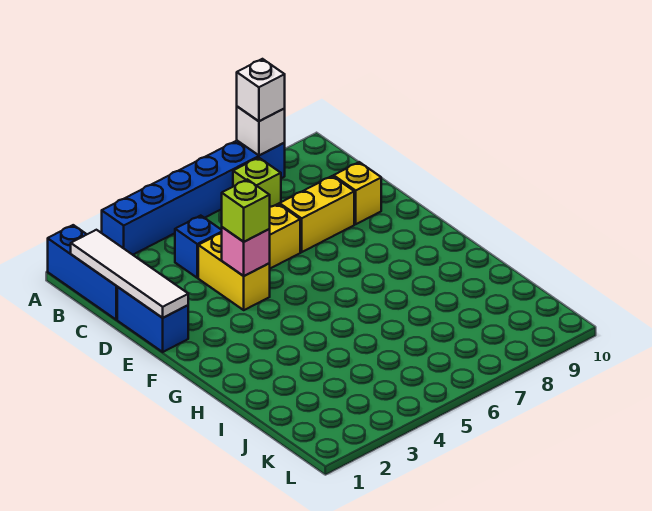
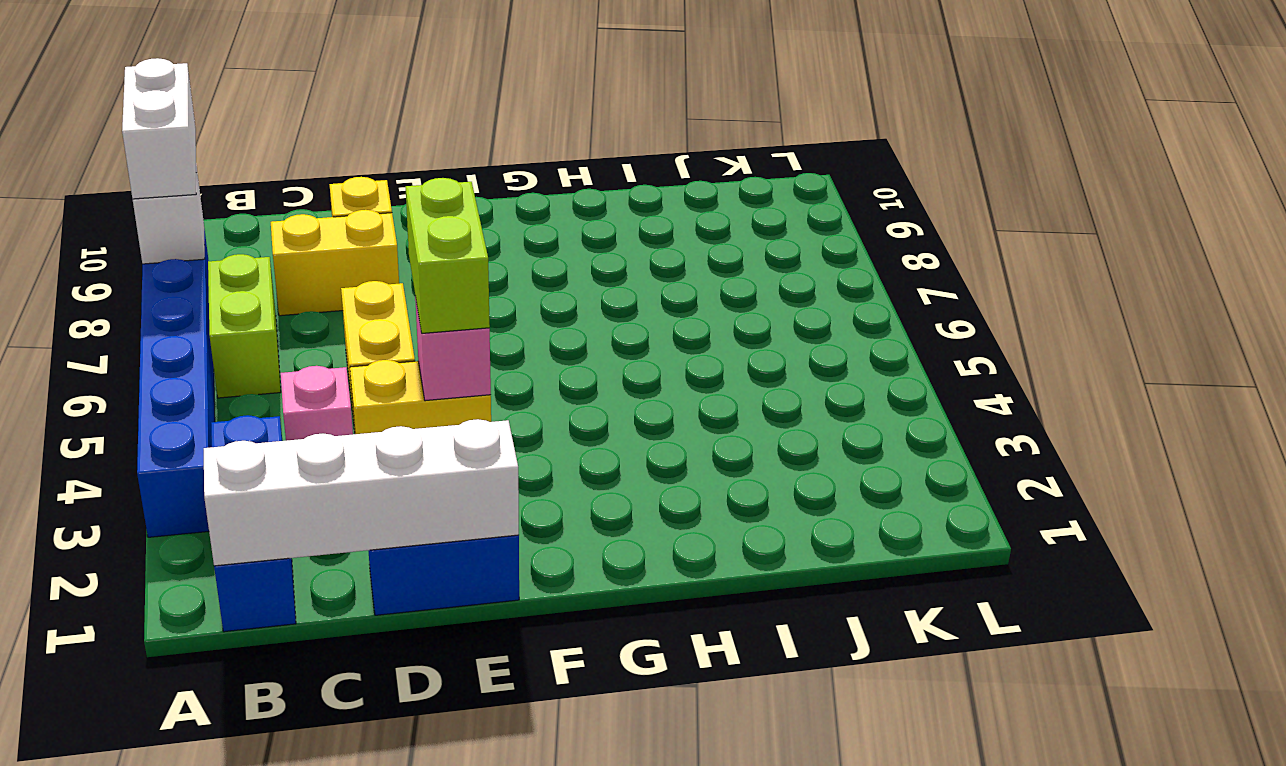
blue 1x3 brick [48,225,117,320] -> blue 1x3 brick turned to [211,415,296,632]
white 1x1 brick [237,59,285,121] -> white 1x2 brick [122,58,196,199]
white 1x4 tile [71,230,188,318] -> white 1x4 brick [204,419,519,566]
lime 1x1 brick [233,158,281,207] -> lime 1x2 brick [208,254,281,398]
blue 1x1 brick [175,216,222,278] -> pink 1x1 brick [281,366,353,441]
yellow 1x2 brick [279,176,354,252] -> yellow 1x2 brick turned to [271,210,399,316]
lime 1x1 brick [222,179,270,242] -> lime 1x2 brick [406,178,490,333]

